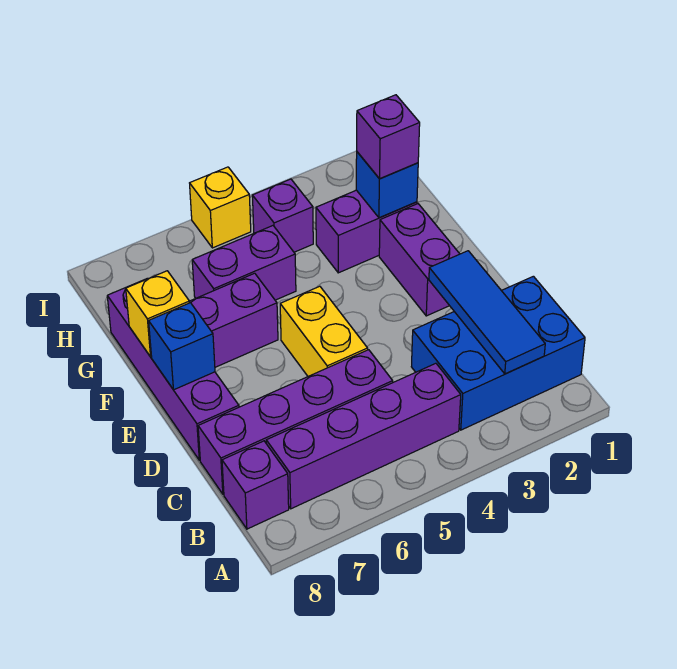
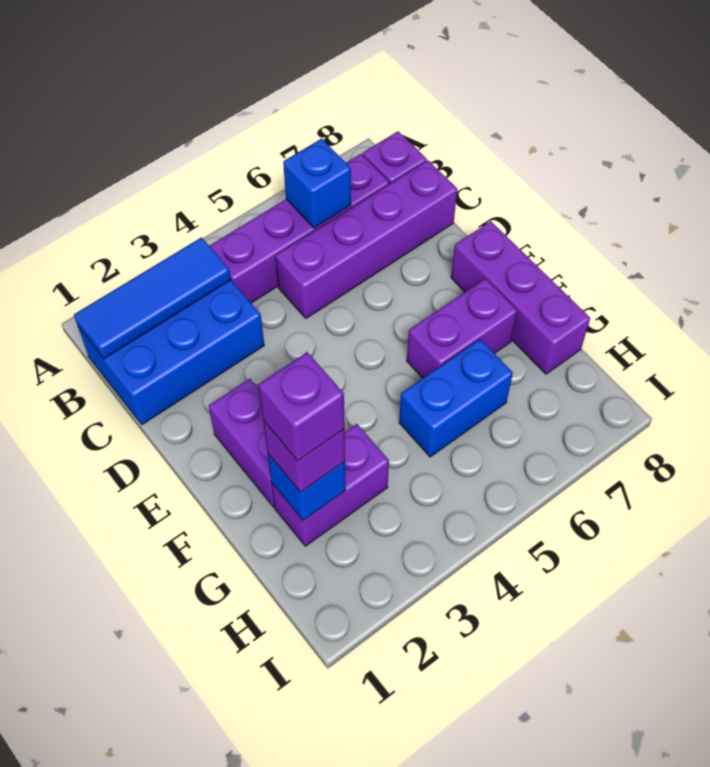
blue 1x3 tile [429,251,545,374] -> blue 1x3 tile turned to [74,237,231,359]
yellow 1x2 brick [280,286,368,376] -> none
purple 1x4 brick [107,278,239,460] -> purple 1x3 brick [451,221,590,374]
blue 1x1 brick [149,303,215,390] -> blue 1x1 brick moved to [283,138,351,228]
yellow 1x1 brick [126,271,190,357] -> none
purple 1x2 brick [192,226,296,300] -> blue 1x2 brick [399,339,513,457]
purple 1x1 brick [252,179,313,252] -> purple 1x1 brick moved to [258,352,345,461]
yellow 1x1 brick [190,167,251,248] -> none

